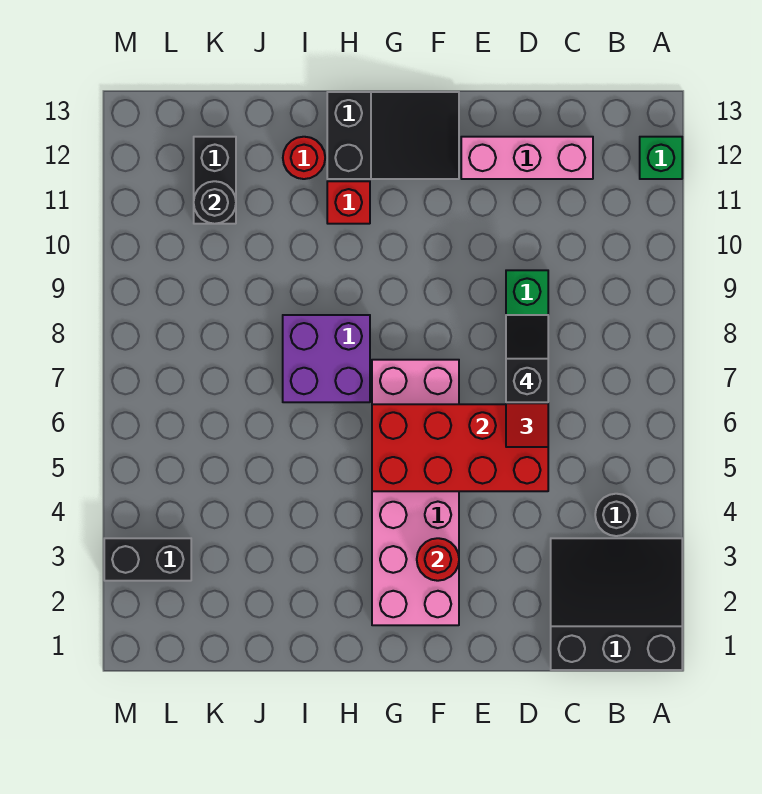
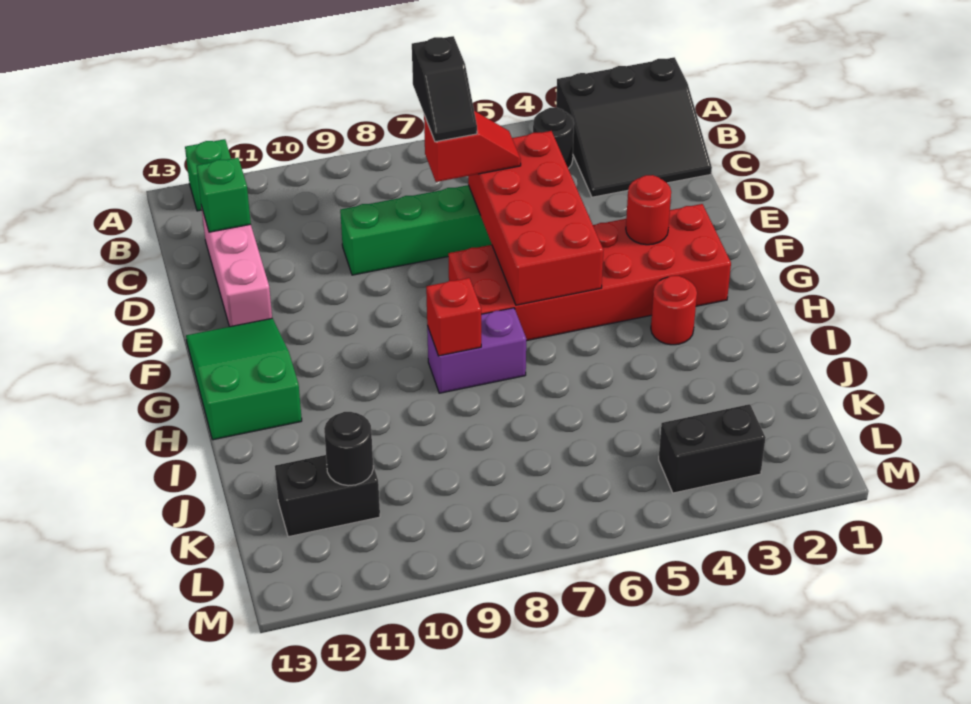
black 3x3 slope [551,538,682,670] -> black 3x3 slope turned to [556,57,712,197]
none -> green 1x1 brick [197,158,251,232]
black 1x2 slope [506,315,548,402] -> black 1x2 slope turned to [412,36,477,142]
pink 2x6 brick [372,360,459,625] -> red 2x6 brick [448,204,731,341]
black 2x3 slope [327,92,459,179] -> green 2x3 slope [186,318,302,440]
purple 2x2 brick [283,315,370,402] -> purple 1x2 brick [427,308,526,393]
red 1x1 brick [327,181,370,224] -> red 1x1 brick moved to [426,278,481,356]
red 1x1 round brick [283,137,325,179] -> red 1x1 round brick moved to [651,276,697,345]
black 1x2 brick [104,538,191,581] -> black 1x2 brick turned to [659,404,766,493]

